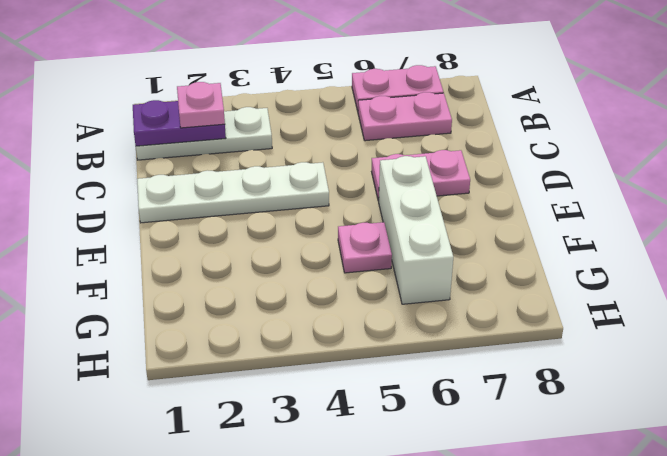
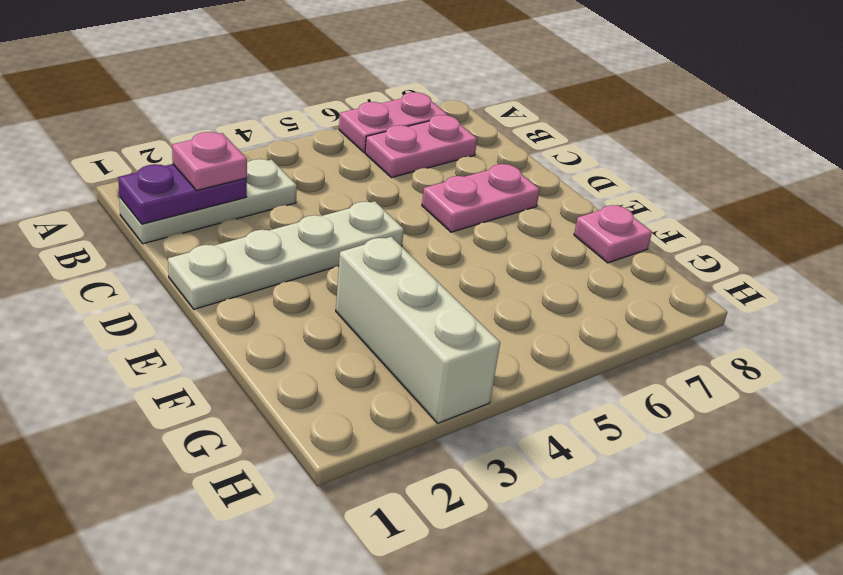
white 1x3 brick [379,156,453,304] -> white 1x3 brick moved to [336,237,500,423]
pink 1x1 plate [338,222,392,273] -> pink 1x1 plate moved to [574,205,652,263]

